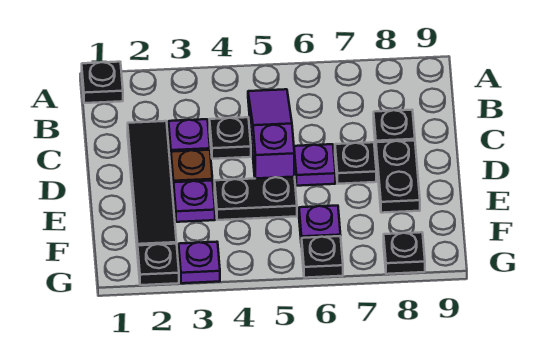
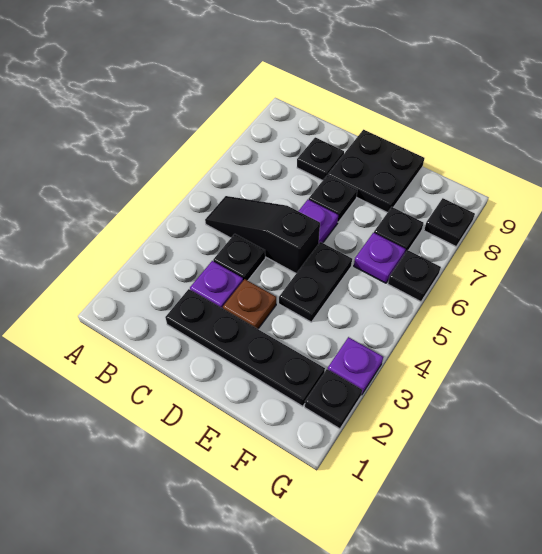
black 1x1 plate [82,62,123,103] -> black 1x1 plate moved to [374,207,424,253]
purple 1x3 slope [248,89,294,178] -> black 1x3 slope [205,196,320,273]
black 1x4 tile [128,121,177,254] -> black 1x4 plate [165,289,325,406]
black 1x2 plate [376,140,420,213] -> black 2x2 plate [328,130,424,213]
purple 1x1 plate [174,180,215,222] -> none

